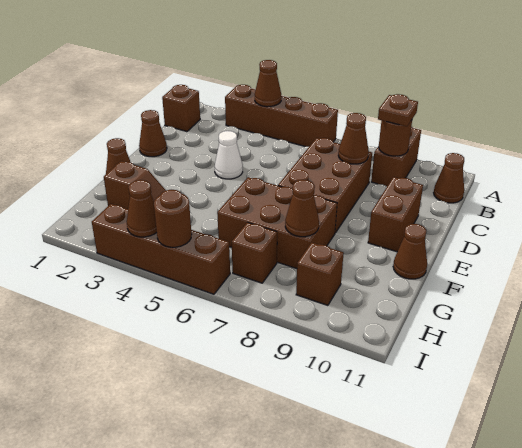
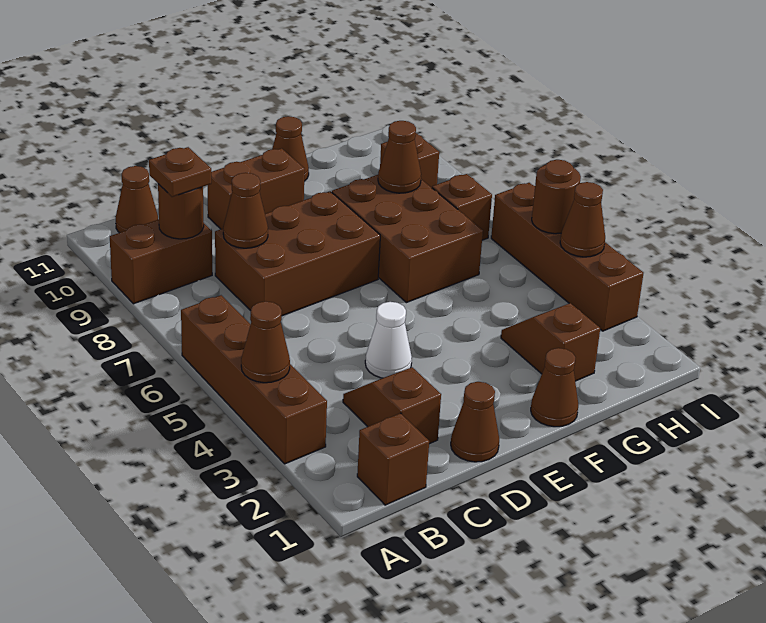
none -> brown 1x2 slope [343,367,441,444]

